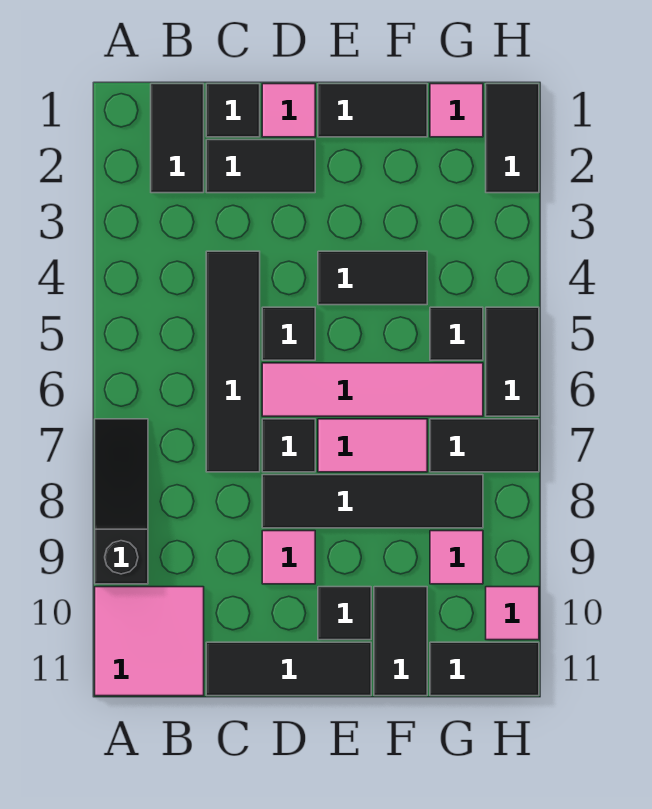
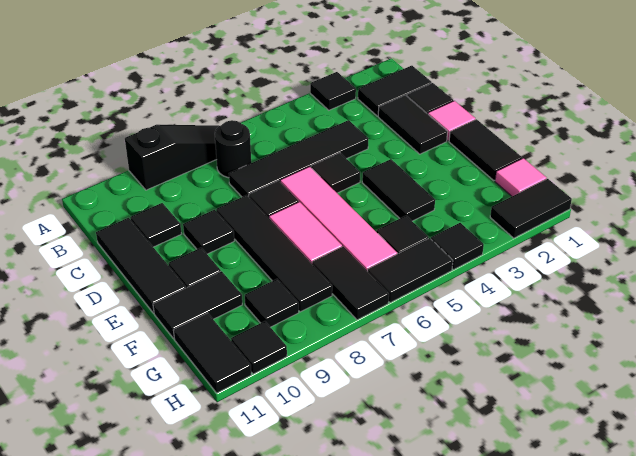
none -> black 1x1 tile [310,72,356,110]
pink 2x2 tile [95,587,204,696] -> none
none -> black 1x1 round brick [215,120,251,178]
none -> black 1x1 tile [130,203,181,247]
pink 1x1 tile [262,531,315,584] -> black 1x1 tile [183,210,234,254]
pink 1x1 tile [430,531,483,584] -> black 1x1 tile [245,279,299,327]
none -> black 1x1 tile [431,223,484,270]
pink 1x1 tile [486,587,539,640] -> black 1x1 tile [231,321,287,374]

